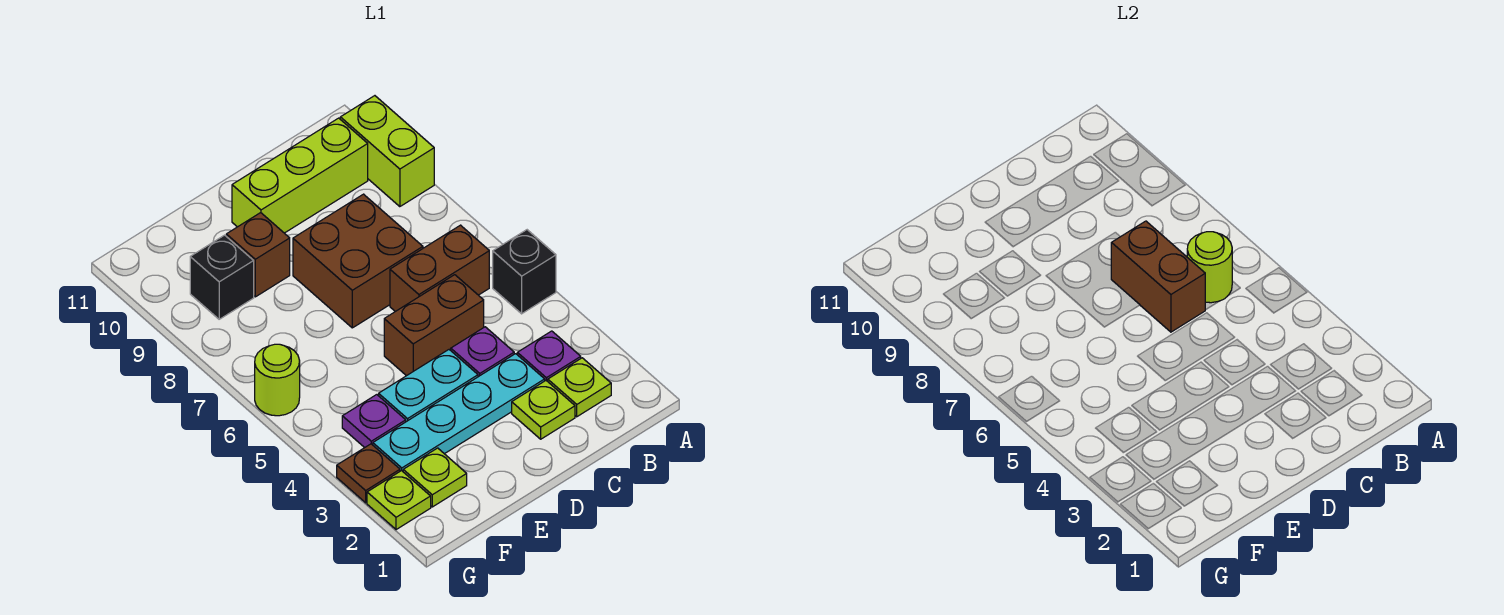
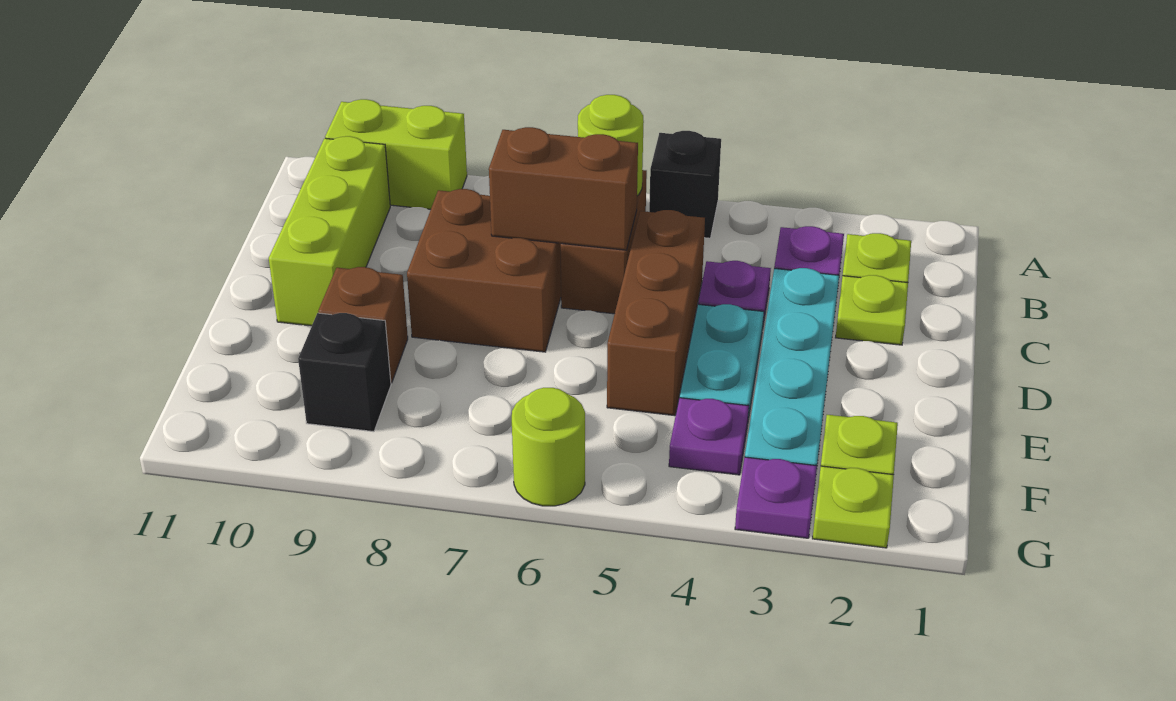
brown 1x2 brick [384,275,484,376] -> brown 1x3 brick [607,210,705,416]
brown 1x1 plate [337,444,400,503] -> purple 1x1 plate [735,457,817,538]

